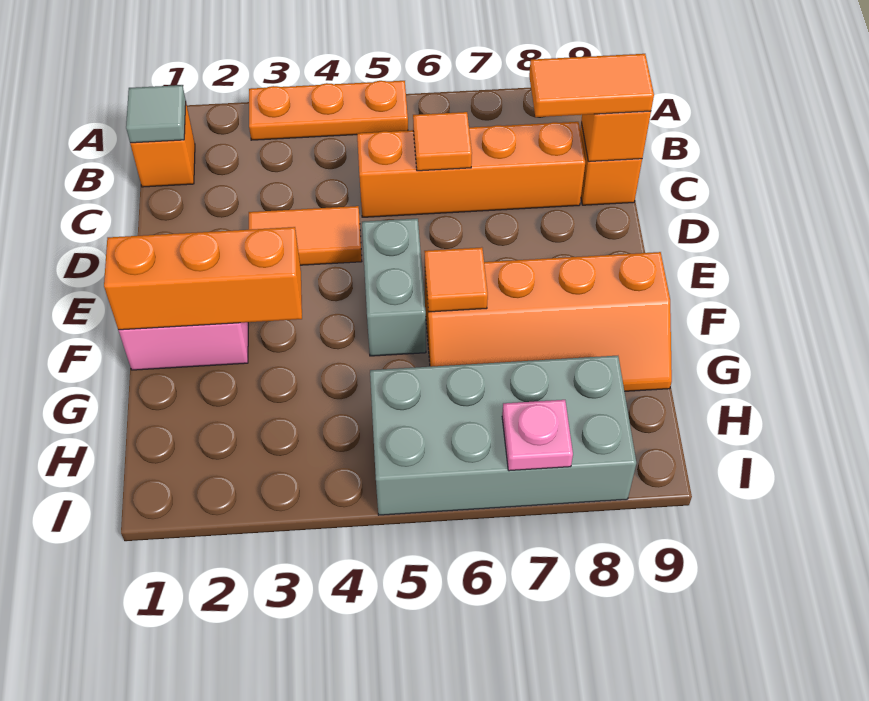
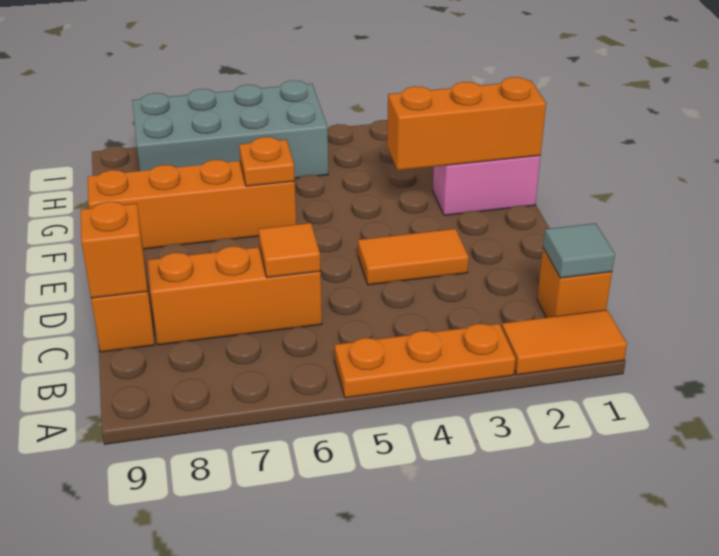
orange 1x4 brick [357,122,585,217] -> orange 1x3 brick [148,246,322,345]
orange 1x2 tile [529,54,654,117] -> orange 1x2 tile moved to [502,310,627,375]
grey 1x2 brick [362,219,426,356] -> none
orange 1x1 tile [424,247,488,312] -> orange 1x1 plate [239,137,295,186]
pink 1x1 plate [502,400,573,471] -> none

